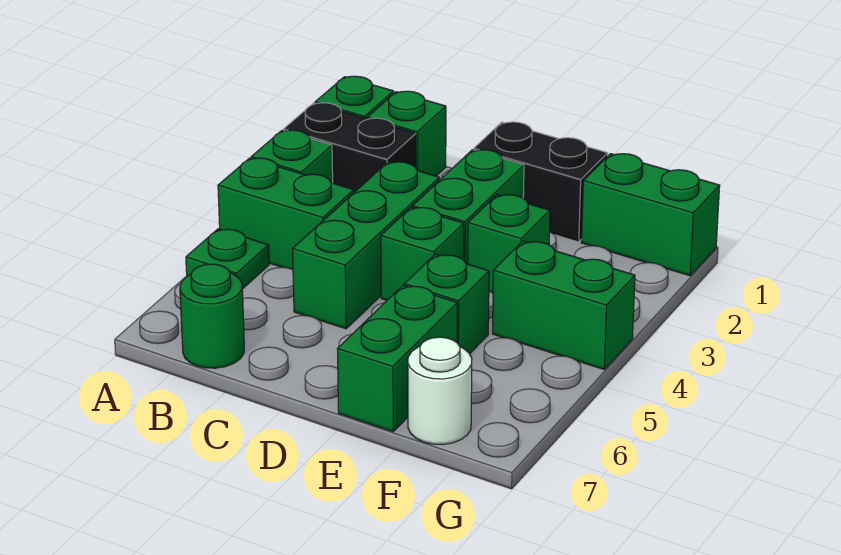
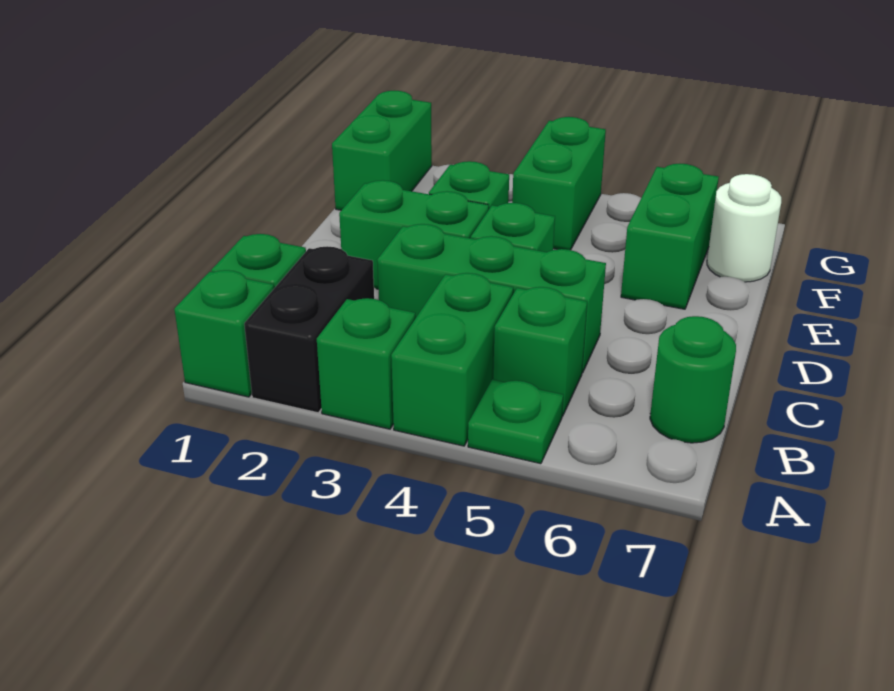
black 1x2 brick [474,122,608,242] -> none
green 1x1 brick [404,254,489,354] -> green 1x1 brick moved to [493,287,587,416]
green 1x2 brick [338,285,457,432] -> green 1x2 brick turned to [621,164,719,309]

